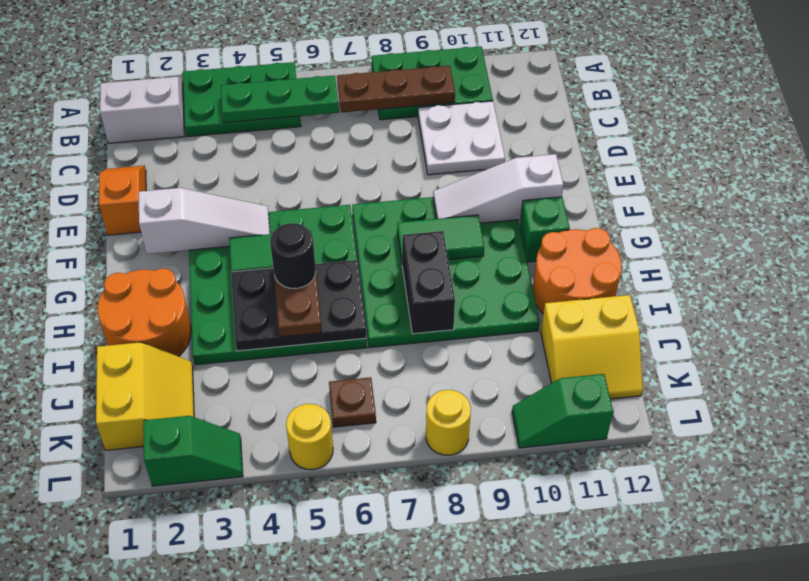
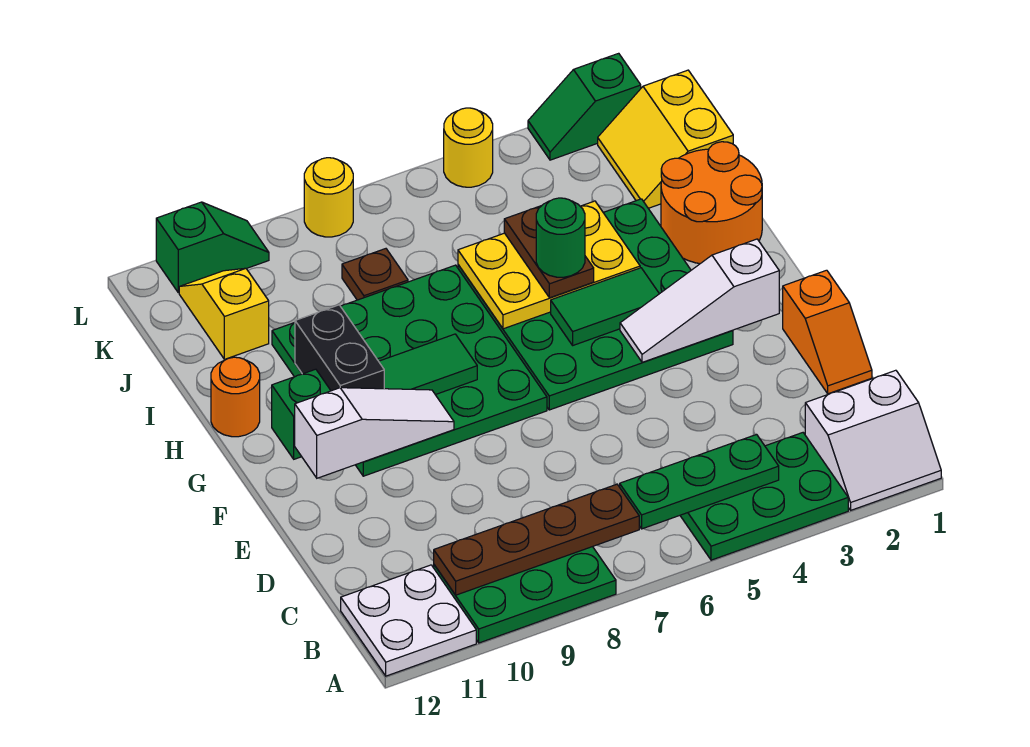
brown 1x3 plate [337,66,455,113] -> brown 1x4 plate [434,484,639,595]
white 2x2 plate [418,101,505,175] -> white 2x2 plate moved to [341,565,476,676]
black 2x3 plate [231,260,367,351] -> yellow 2x3 plate [458,201,640,329]
black 1x1 round brick [270,223,316,289] -> green 1x1 round brick [536,198,585,277]
black 1x2 brick [402,231,455,334] -> black 1x2 brick moved to [295,305,384,391]
orange 2x2 round brick [533,228,622,313] -> orange 1x1 round brick [211,357,260,437]
yellow 2x2 slope [541,295,643,399] -> yellow 1x2 slope [179,268,269,359]
brown 1x1 plate [329,377,376,427] -> brown 1x1 plate moved to [342,249,408,300]

